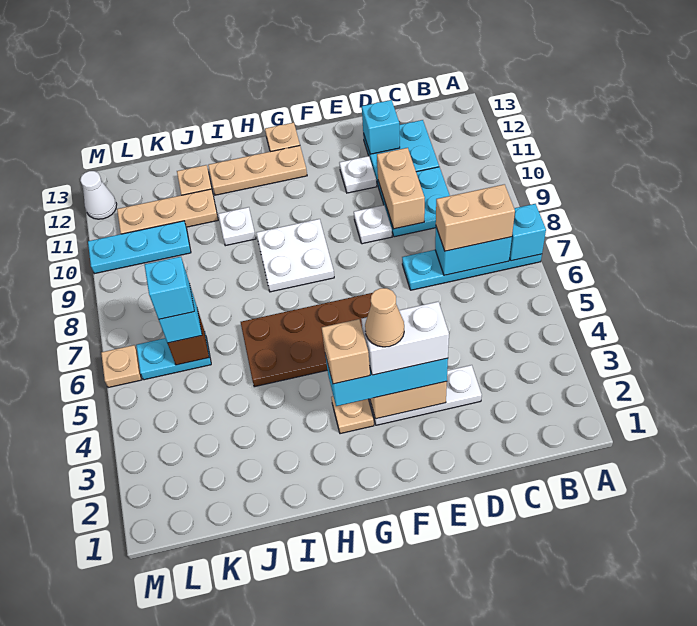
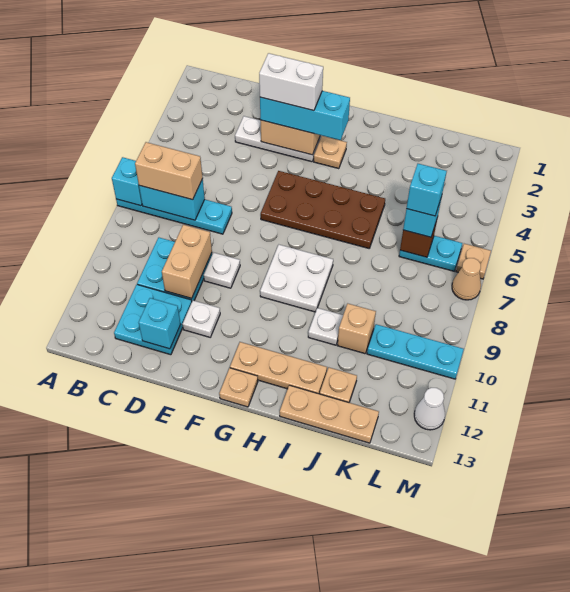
tan 1x1 cone [365,288,404,347] -> tan 1x1 cone moved to [452,258,481,300]
tan 1x1 brick [322,319,370,384] -> tan 1x1 brick moved to [338,304,376,354]
tan 1x3 plate [117,189,218,234] -> tan 1x3 plate moved to [280,385,379,443]

